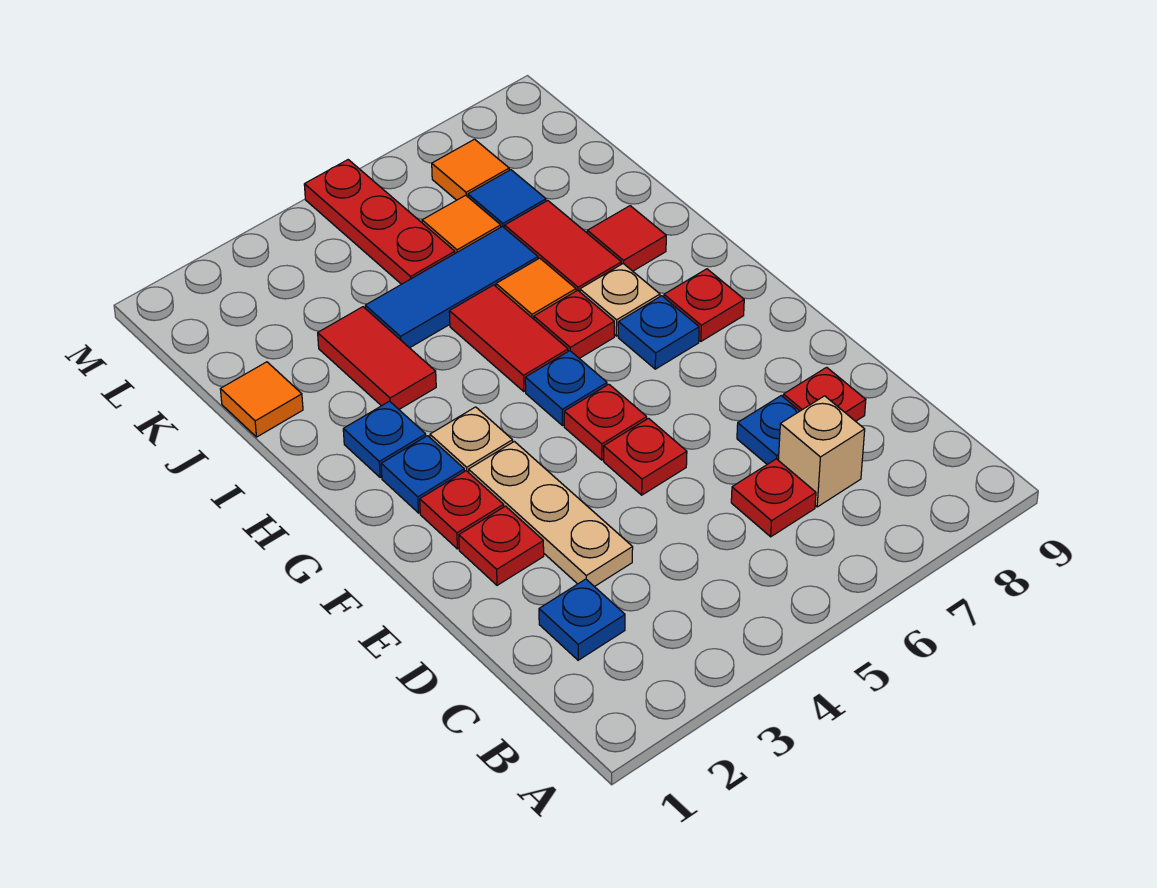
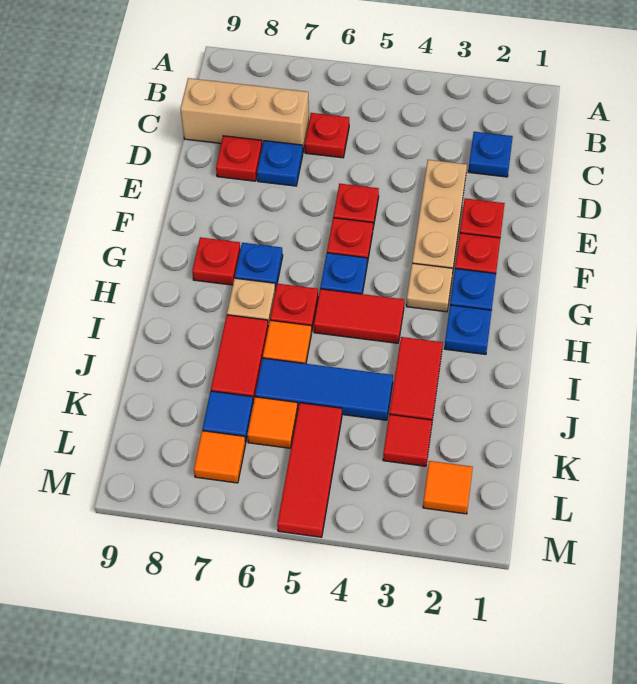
tan 1x1 brick [778,396,865,507] -> tan 1x3 brick [180,78,309,151]
red 1x2 tile [449,285,568,391] -> red 1x2 tile turned to [314,289,404,343]
red 1x1 tile [587,206,666,271] -> red 1x1 tile moved to [383,414,432,466]
orange 1x1 tile [220,362,303,437] -> orange 1x1 tile moved to [423,461,473,514]
red 1x3 plate [304,160,455,284] -> red 1x3 tile [277,403,342,537]

